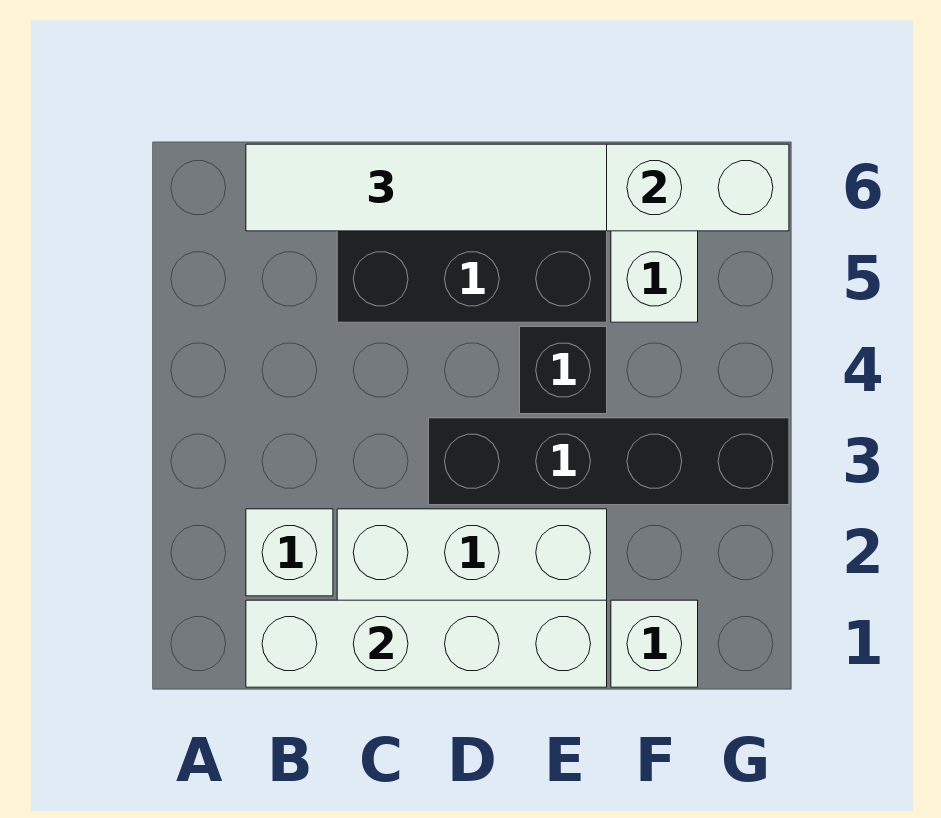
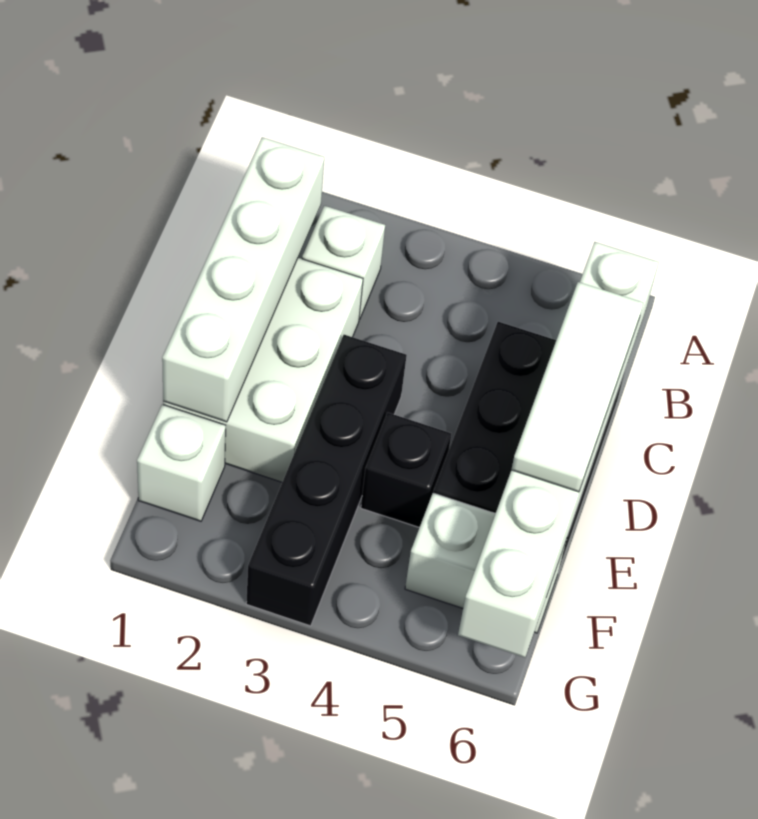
white 1x4 tile [246,144,607,231] -> white 1x3 tile [511,282,643,492]

